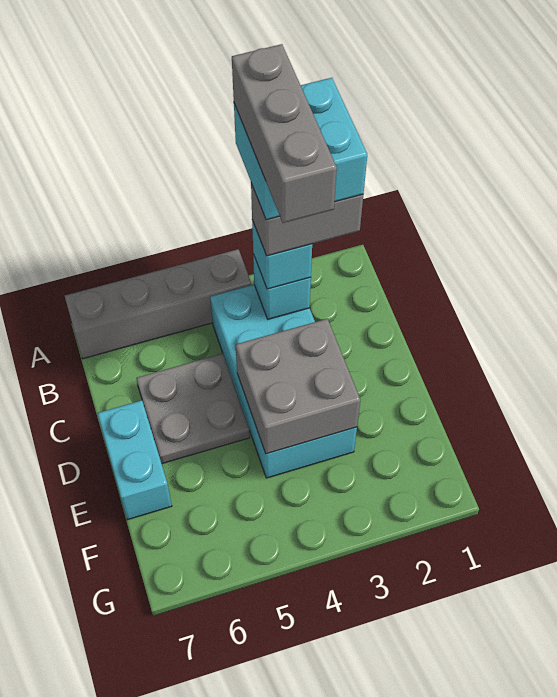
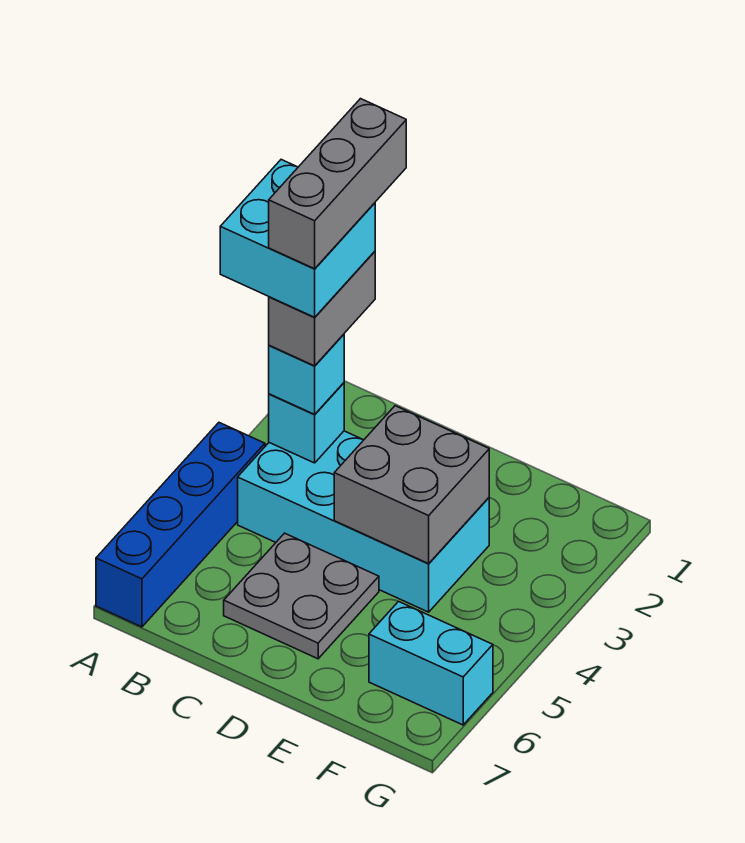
grey 1x3 brick [232,44,337,223] -> grey 1x3 brick turned to [269,99,406,269]
grey 1x4 brick [65,249,252,359] -> blue 1x4 brick [96,423,265,627]
cyan 1x2 brick [97,400,172,519] -> cyan 1x2 brick moved to [369,601,493,725]

